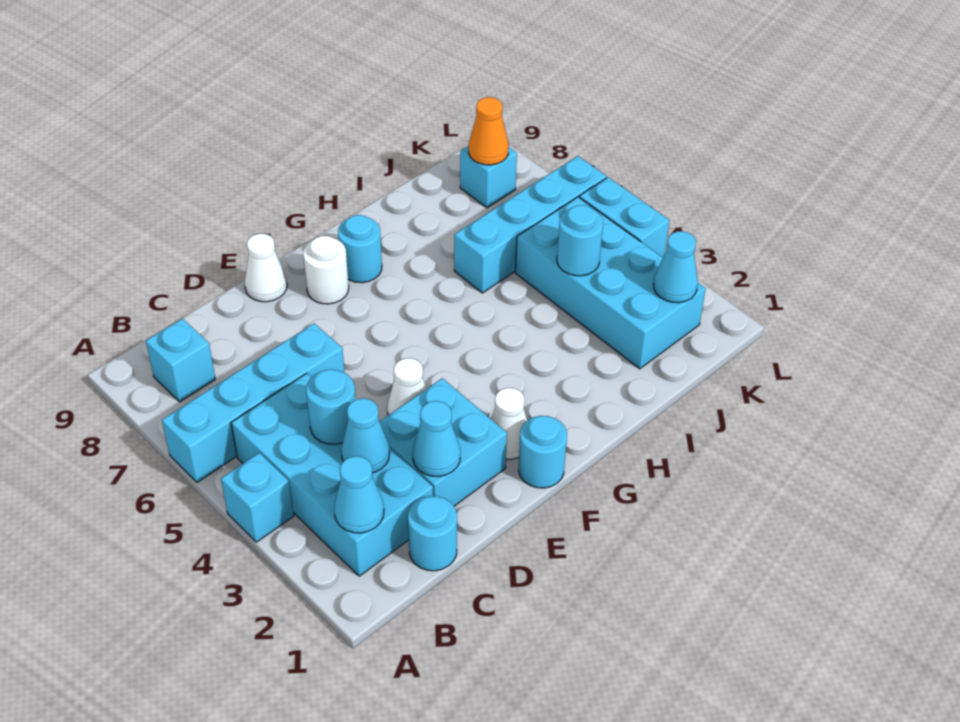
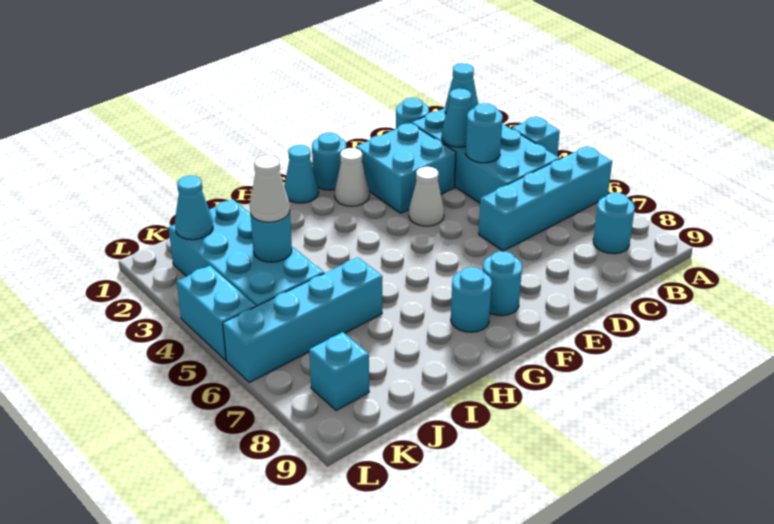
cyan 1x1 brick [146,319,215,402] -> cyan 1x1 round brick [593,193,635,254]
cyan 1x1 cone [413,401,460,476] -> cyan 1x1 cone moved to [284,145,319,203]
white 1x1 cone [245,234,287,302] -> white 1x1 cone moved to [250,155,290,222]
white 1x1 round brick [303,236,349,304] -> cyan 1x1 round brick [483,251,522,316]
orange 1x1 cone [469,97,509,165] -> none

